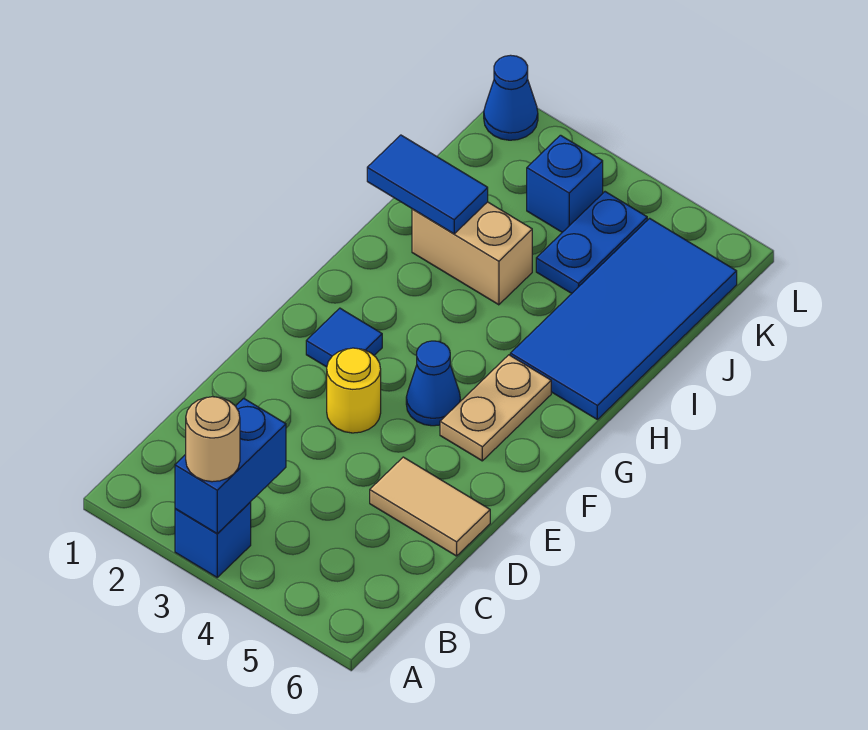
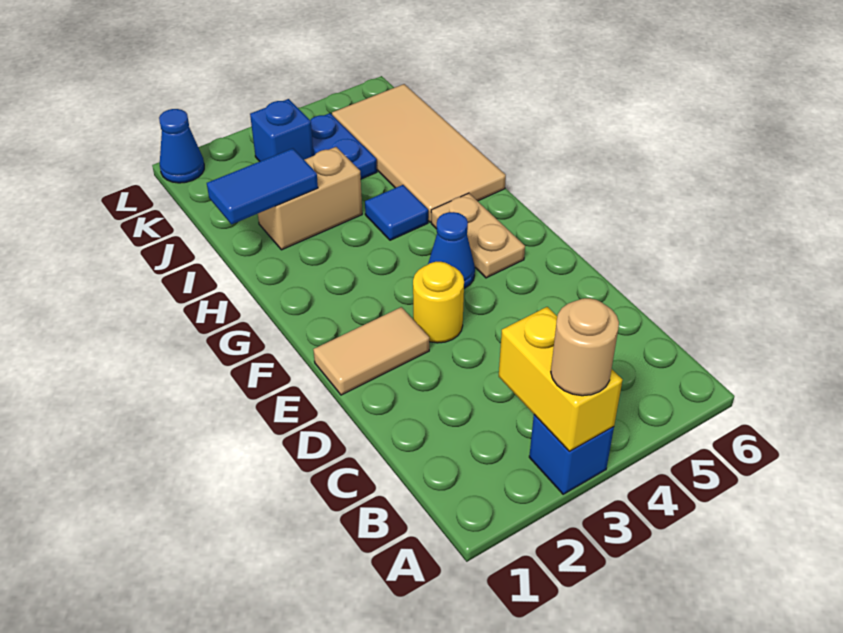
blue 1x2 brick [175,398,286,533] -> yellow 1x2 brick [499,307,622,451]
tan 1x2 tile [370,457,490,556] -> tan 1x2 tile moved to [313,307,429,395]
blue 1x1 tile [306,308,382,367] -> blue 1x1 tile moved to [365,185,428,240]
blue 2x4 tile [510,218,737,419] -> tan 2x4 tile [332,84,506,222]

